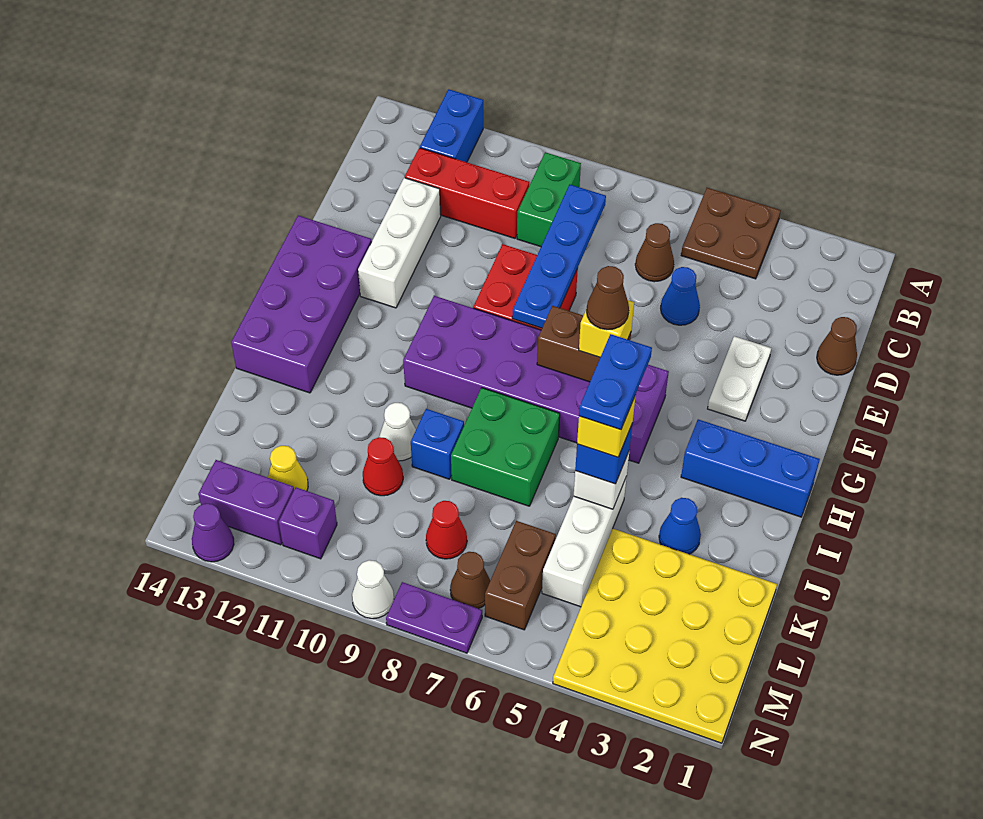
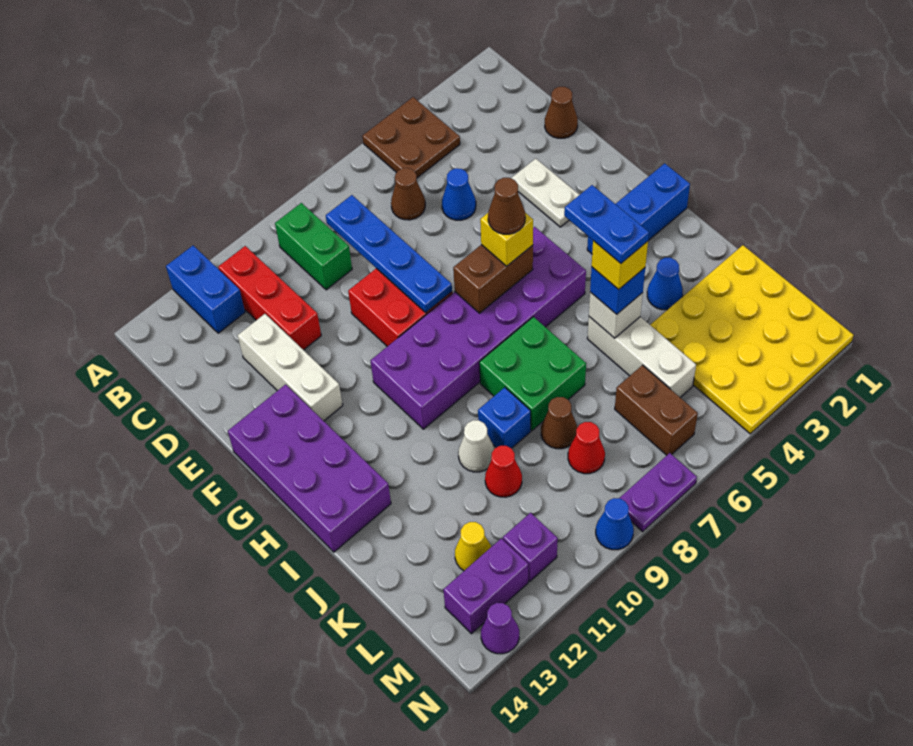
red 1x3 brick [405,148,529,238] -> red 1x3 brick turned to [218,246,321,350]
brown 1x1 cone [450,552,490,609] -> brown 1x1 cone moved to [541,397,577,449]
white 1x1 cone [352,560,394,619] -> blue 1x1 cone [596,498,634,550]

